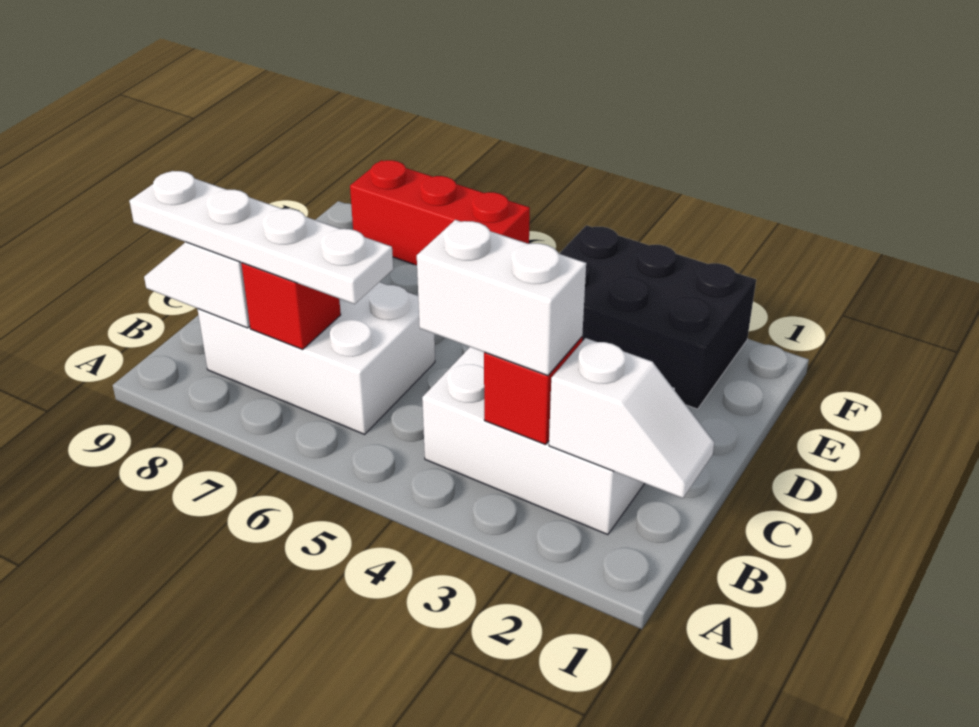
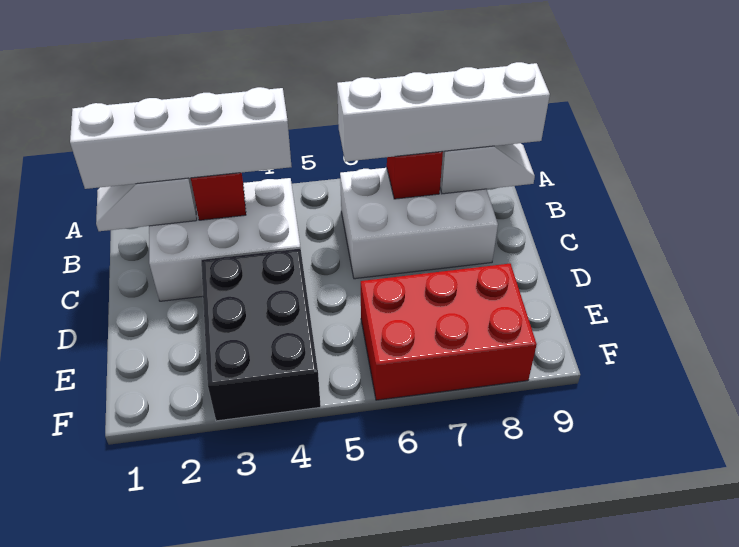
white 1x2 brick [417,220,586,376] -> white 1x4 brick [70,87,292,189]
white 1x4 plate [129,171,393,304] -> white 1x4 brick [337,62,550,162]
black 2x3 brick [559,225,756,409] -> black 2x3 brick turned to [201,248,321,421]
red 1x3 brick [350,160,530,265] -> red 2x3 brick [361,264,537,400]

